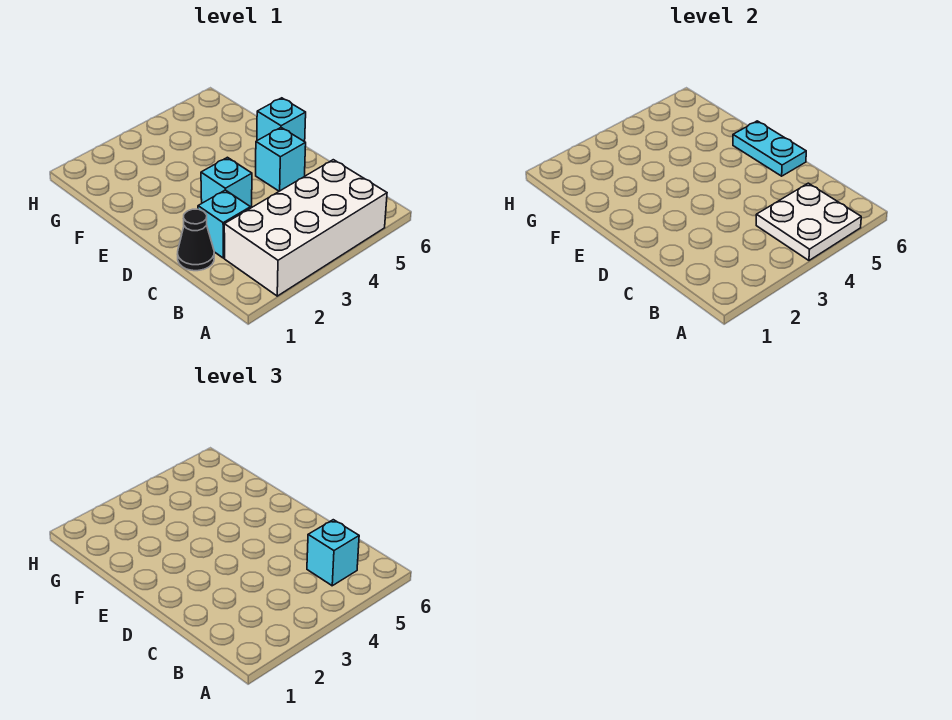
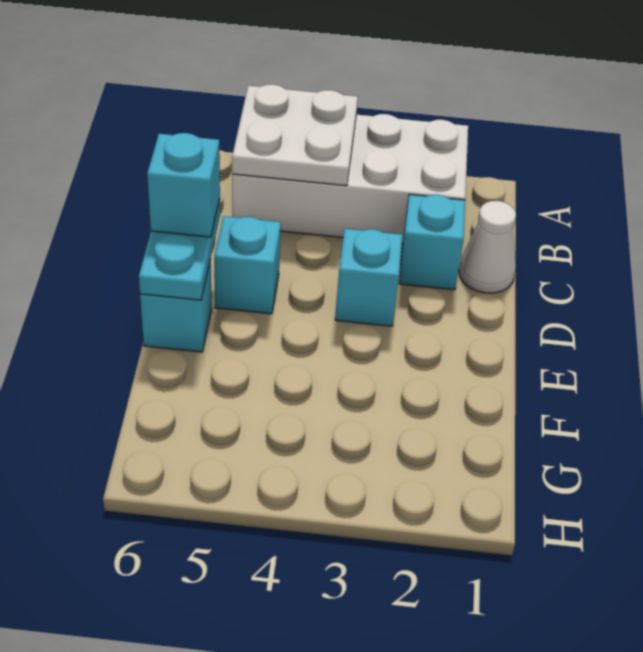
cyan 1x1 brick [307,520,359,586] -> cyan 1x1 brick moved to [147,133,220,237]
black 1x1 cone [178,209,214,271] -> white 1x1 cone [459,201,516,293]

